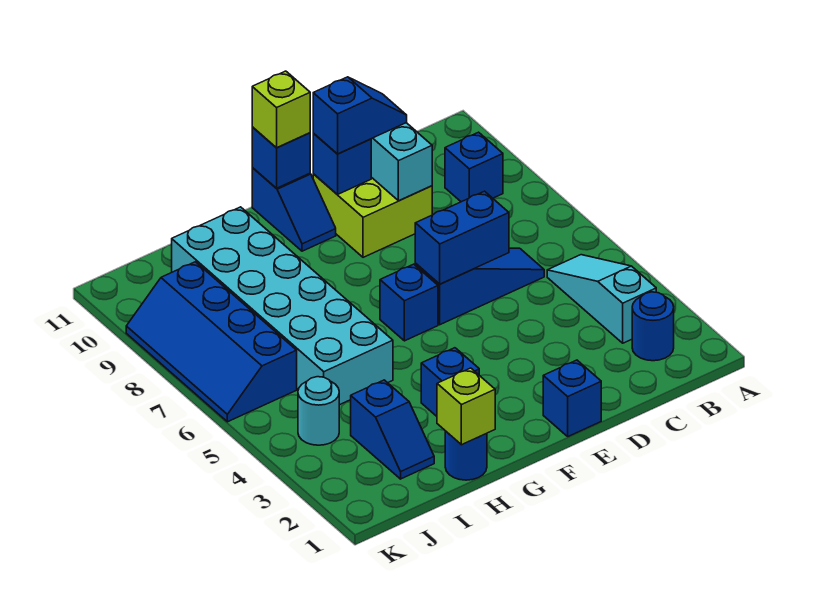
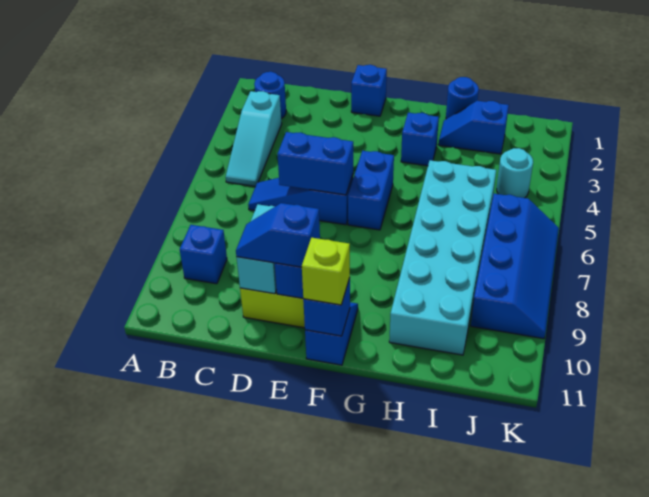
blue 1x1 brick [380,264,438,341] -> blue 1x2 brick [348,151,394,230]
lime 1x1 brick [437,368,495,445] -> none
blue 1x2 slope [351,380,434,479] -> blue 1x2 slope turned to [439,101,509,154]

